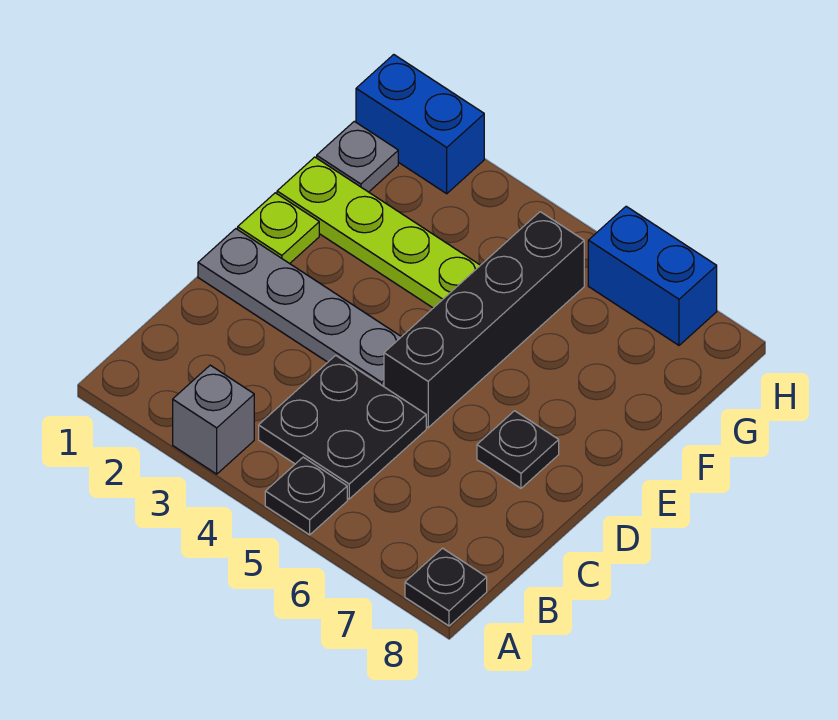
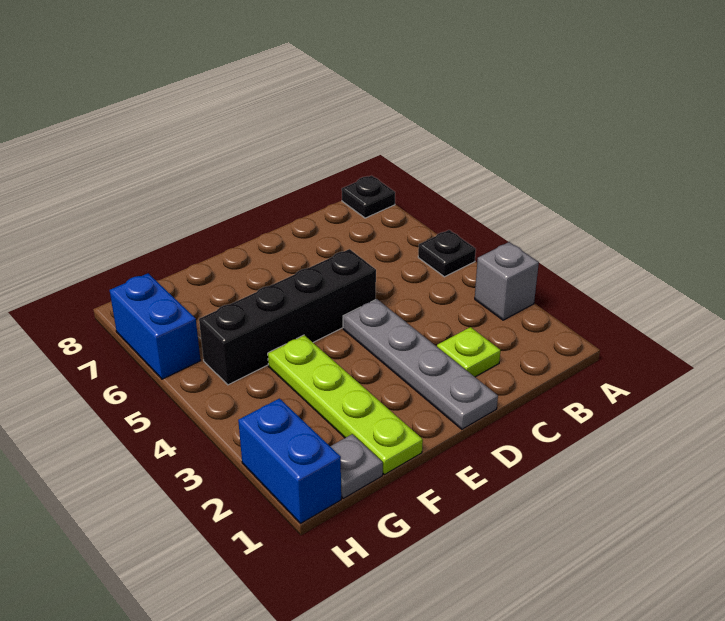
black 2x2 plate [259,355,426,499] -> none
black 1x1 plate [477,411,559,488] -> none
lime 1x1 plate [238,193,319,264] -> lime 1x1 plate moved to [437,327,500,377]

